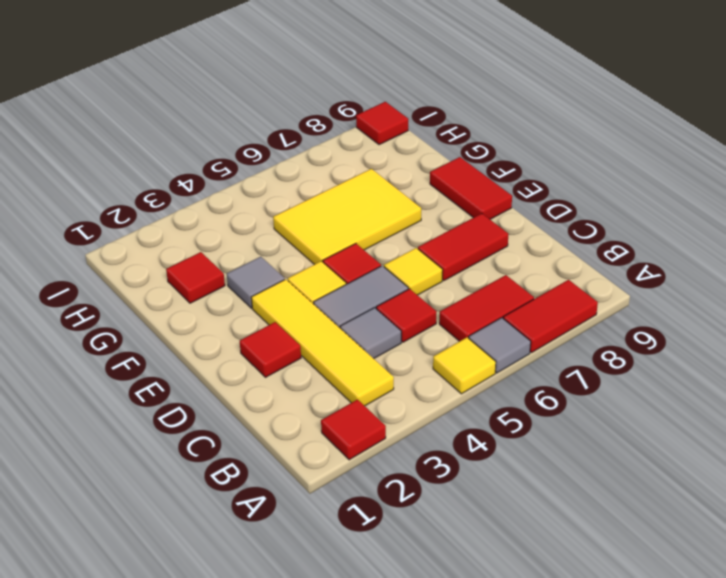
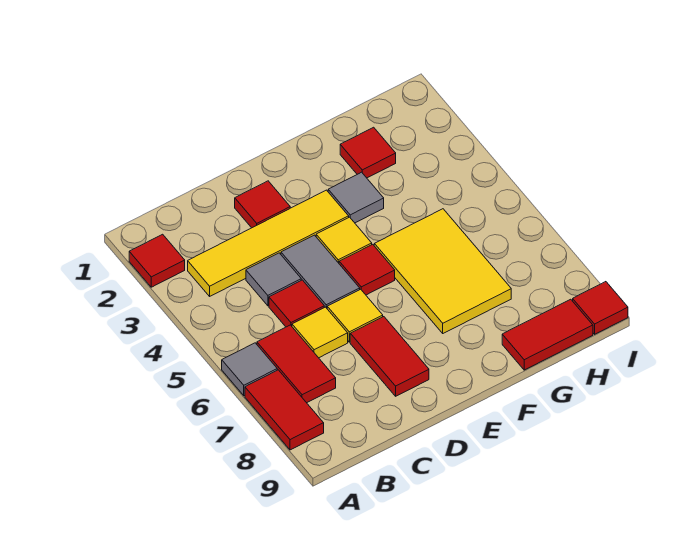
yellow 1x1 tile [433,337,496,394] -> yellow 1x1 tile moved to [292,307,348,358]
red 1x2 tile [430,157,512,219] -> red 1x2 tile moved to [502,299,593,370]

